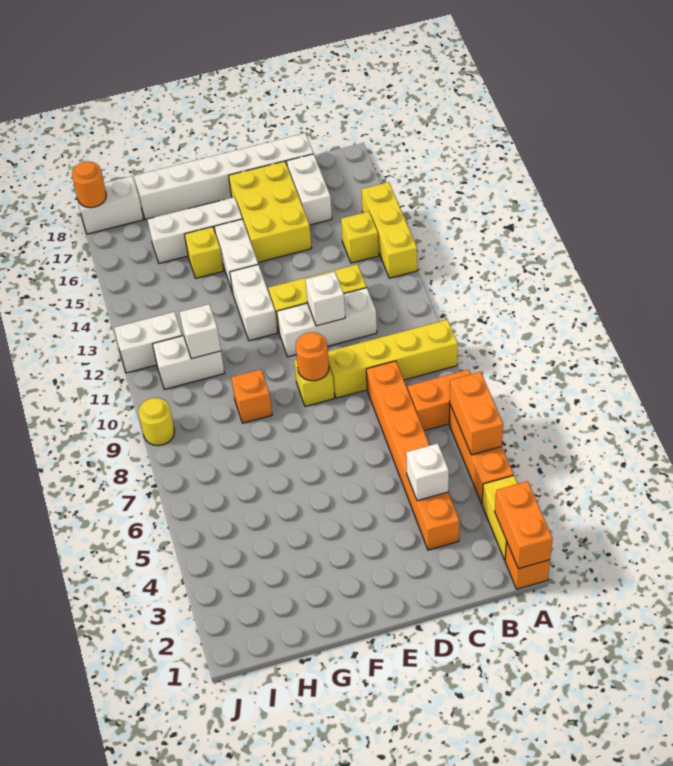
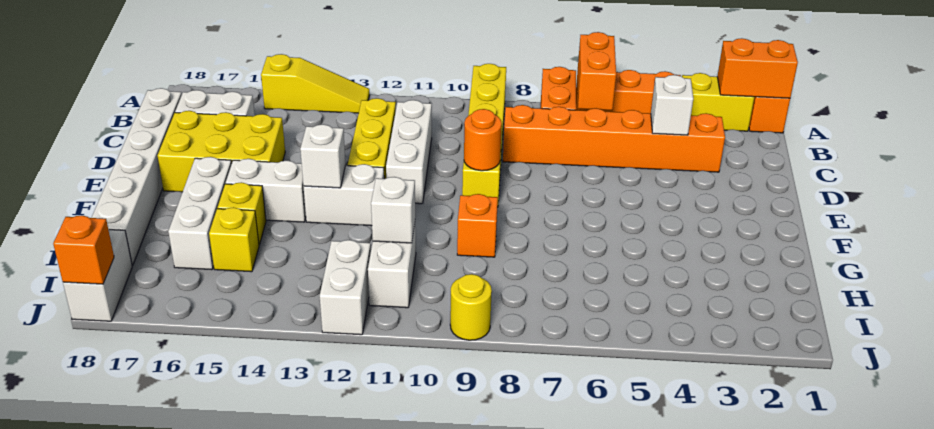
orange 1x2 brick [450,372,503,455] -> orange 1x2 brick turned to [578,32,616,110]
yellow 1x3 brick [361,182,417,278] -> yellow 1x3 slope [261,54,370,113]
yellow 1x1 brick [341,211,379,263] -> yellow 1x1 brick moved to [209,207,259,272]
white 1x1 brick [305,272,345,326] -> white 1x1 brick moved to [300,124,346,188]
orange 1x1 round brick [72,161,106,208] -> orange 1x1 brick [53,215,114,284]

